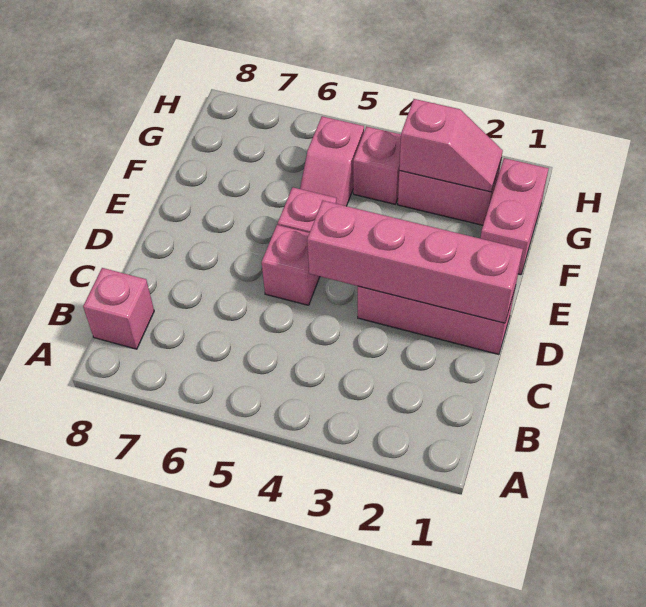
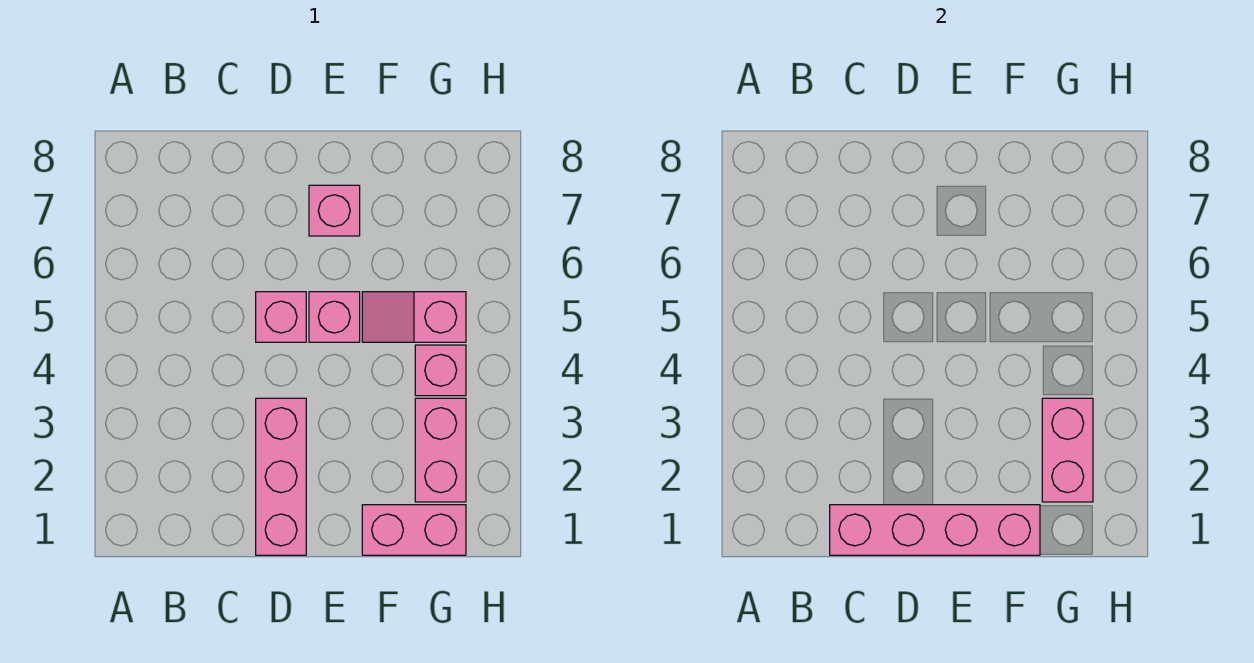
pink 1x1 brick [83,268,154,349] -> pink 1x1 brick moved to [309,185,360,236]
pink 1x4 brick [307,201,523,323] -> pink 1x4 brick turned to [830,505,1040,555]
pink 1x2 slope [399,99,503,192] -> pink 1x2 brick [1042,398,1093,502]

